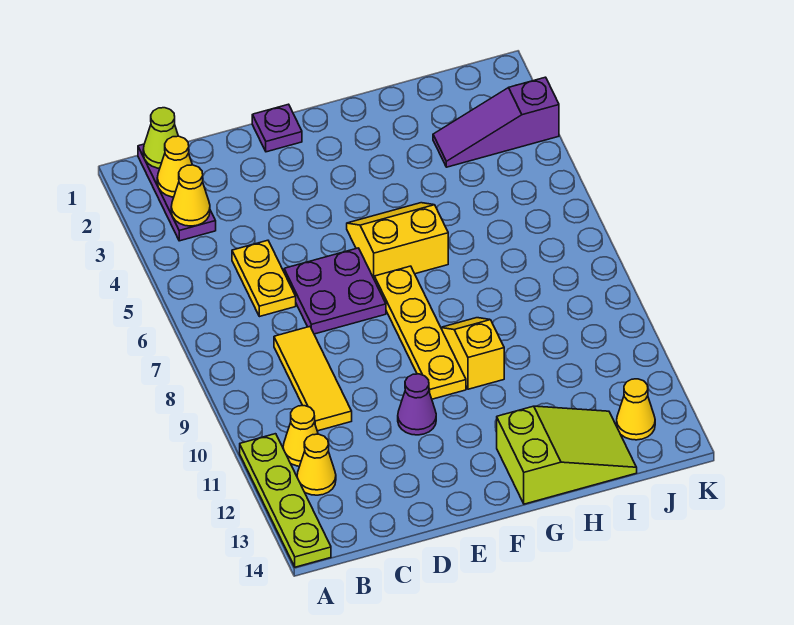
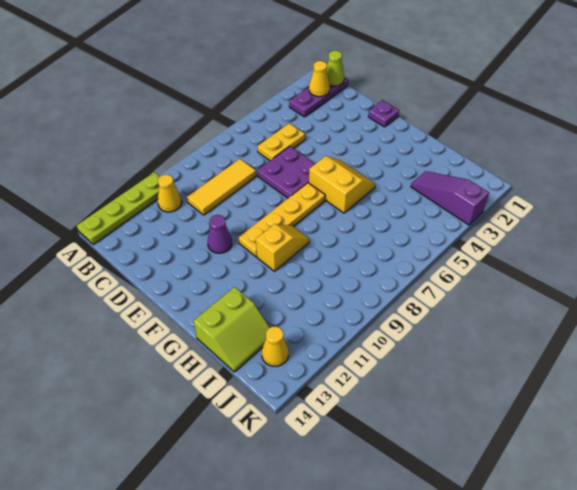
yellow 1x1 cone [171,165,210,226] -> none
yellow 1x1 cone [297,434,336,495] -> none
lime 2x3 slope [497,406,637,504] -> lime 2x2 slope [194,287,270,372]

